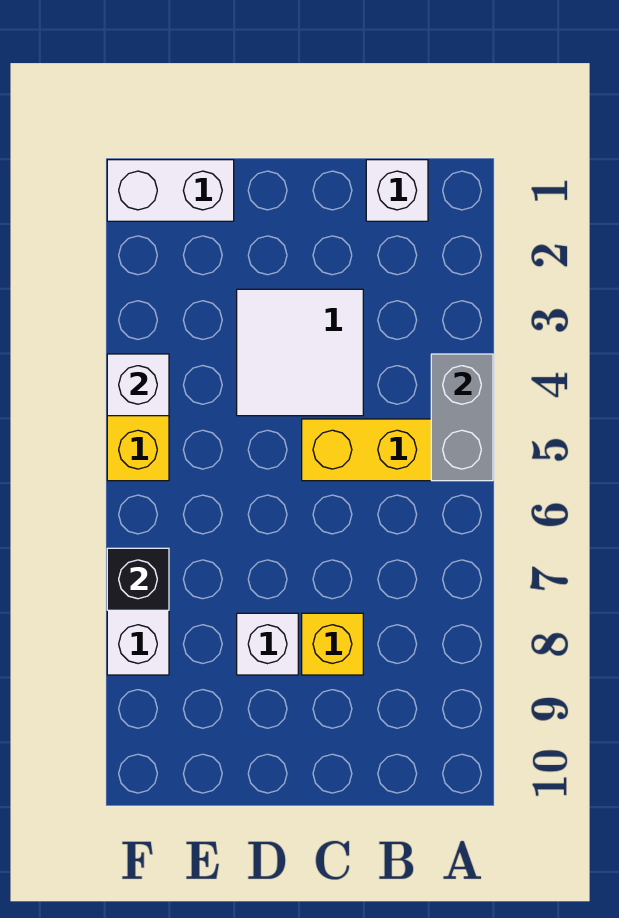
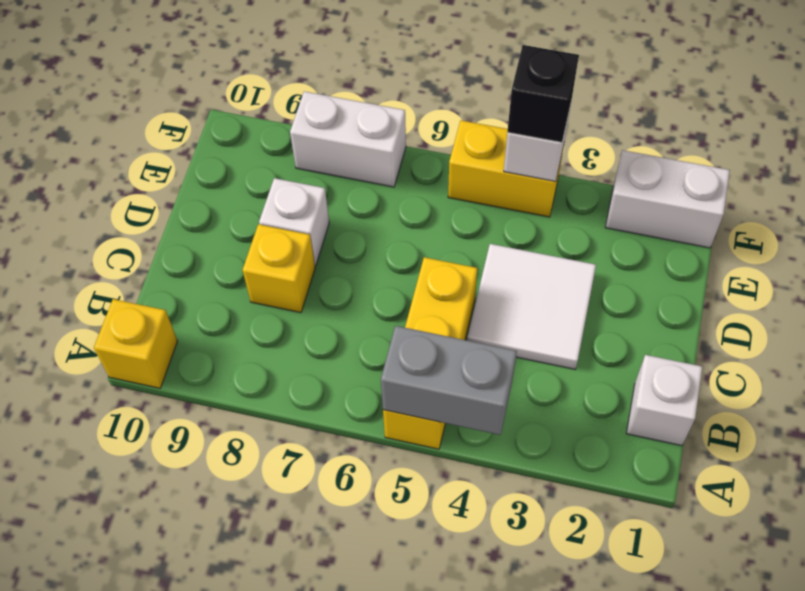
none -> yellow 1x1 brick [94,299,177,388]
white 1x2 brick [107,160,234,221] -> white 1x2 brick turned to [605,150,730,248]
black 1x1 brick [107,548,169,610] -> black 1x1 brick moved to [507,45,579,142]

